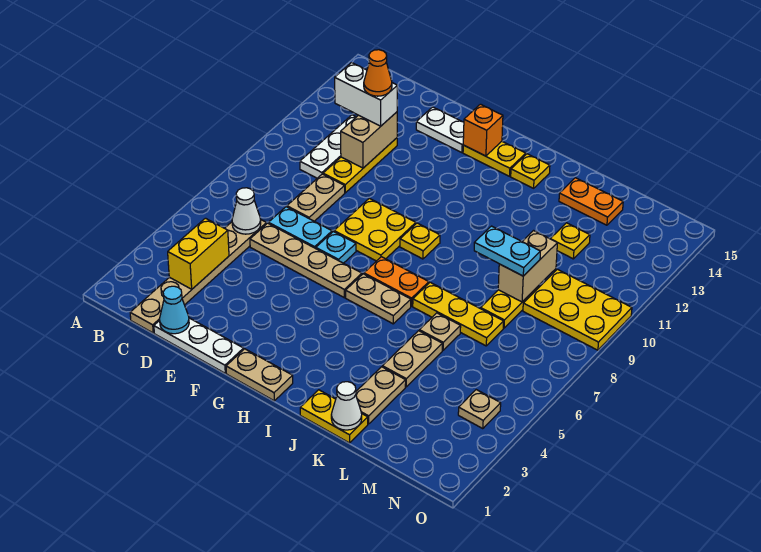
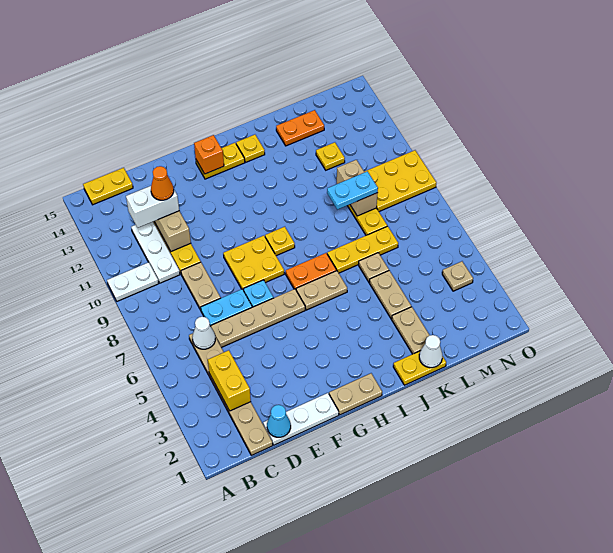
none -> yellow 1x2 plate [83,168,133,205]
white 1x2 plate [416,107,464,153] -> white 1x2 plate moved to [107,262,159,301]

